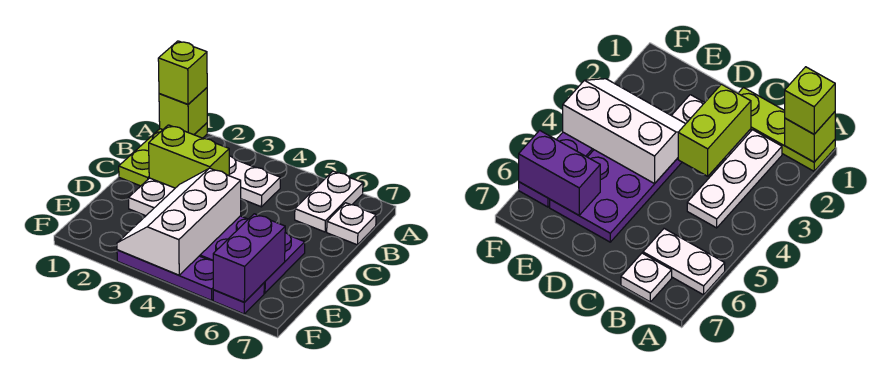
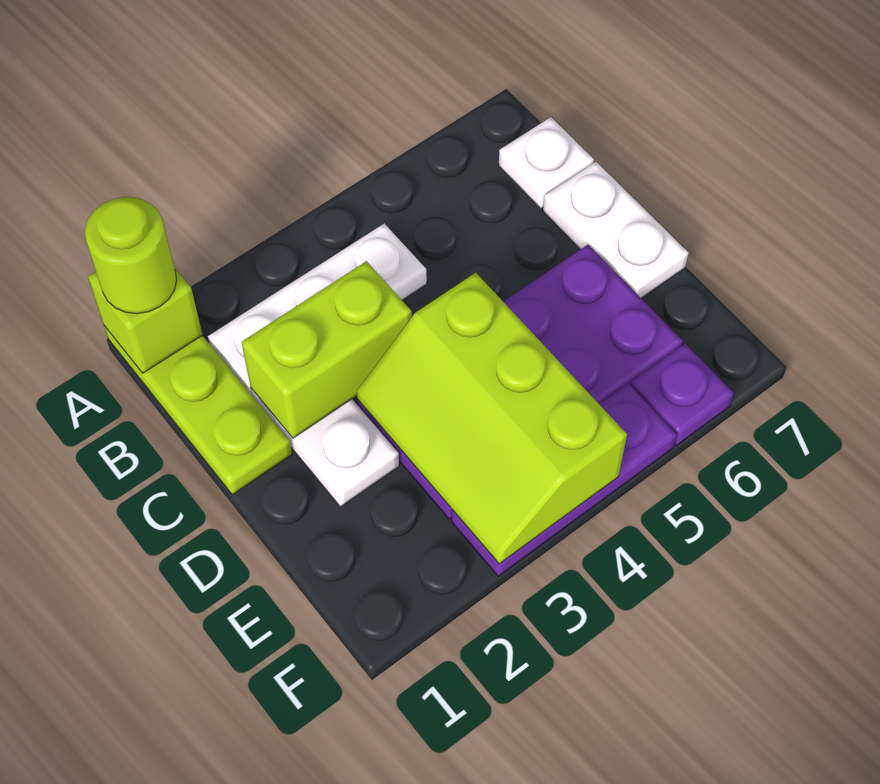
lime 1x1 brick [158,41,207,104] -> lime 1x1 round brick [85,197,177,314]
white 1x2 plate [295,171,363,232] -> white 1x2 plate moved to [543,162,689,298]
white 2x3 slope [117,168,241,275] -> lime 2x3 slope [357,273,627,564]
purple 1x2 brick [213,214,285,302] -> none

